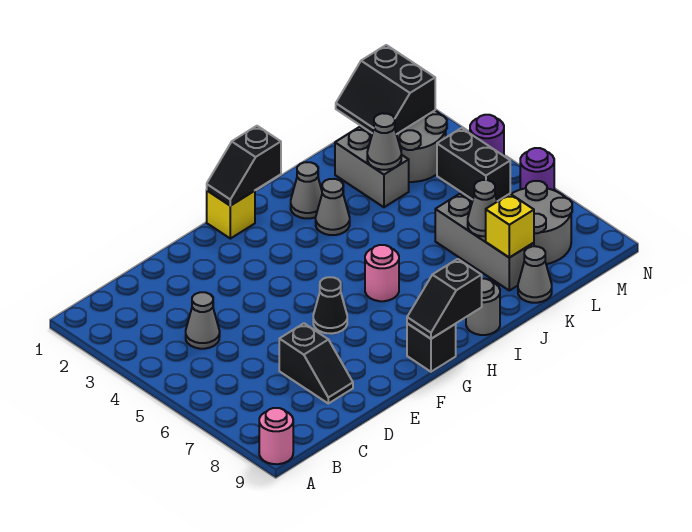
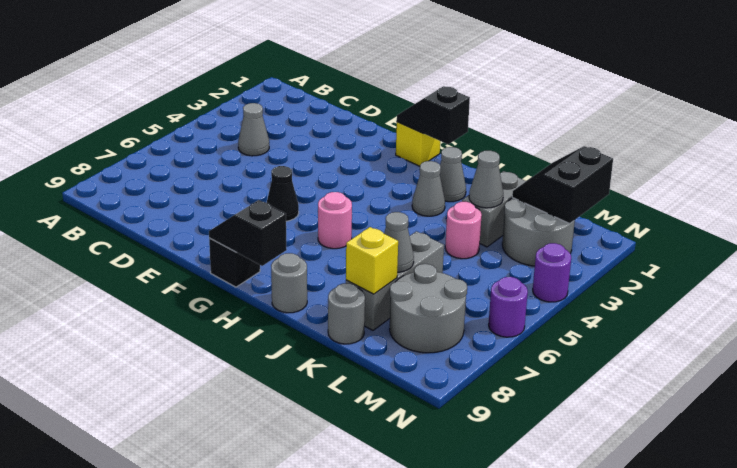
pink 1x1 round brick [259,408,293,464] -> pink 1x1 round brick moved to [445,202,482,259]
black 1x2 slope [279,323,353,403] -> none
grey 1x1 cone [518,246,552,303] -> grey 1x1 round brick [328,283,365,344]
black 1x2 brick [437,128,510,201] -> none

